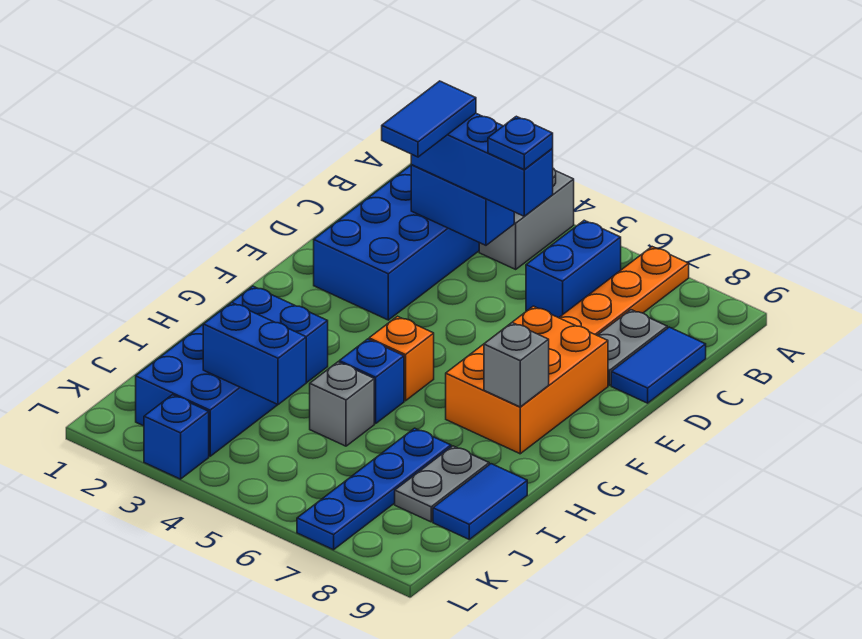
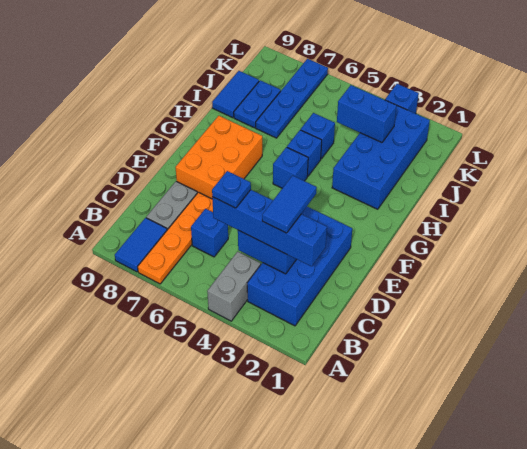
blue 1x2 brick [526,220,621,318] -> blue 1x1 brick [191,209,228,257]
blue 1x3 brick [411,113,553,216] -> blue 1x4 brick [212,190,327,266]
blue 1x2 tile [611,327,706,403] -> blue 1x2 tile moved to [115,218,167,272]
orange 1x1 brick [369,316,434,401] -> blue 1x1 brick [273,147,308,188]
grey 1x1 brick [484,323,549,407] -> none
grey 1x1 brick [310,362,374,446] -> blue 1x1 brick [301,113,335,159]
grey 1x2 plate [395,446,489,522] -> blue 1x2 plate [234,80,281,128]

